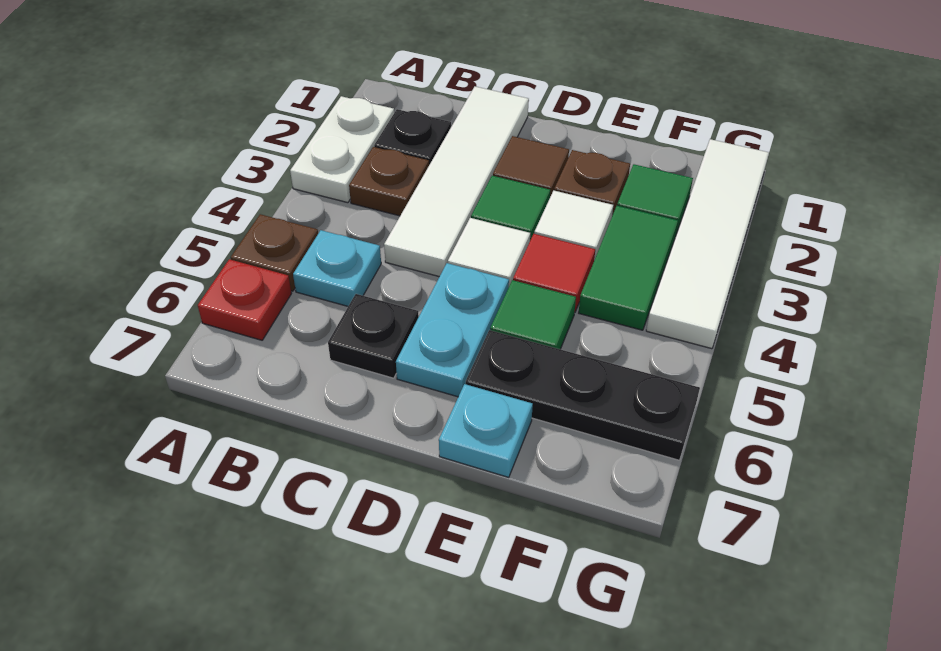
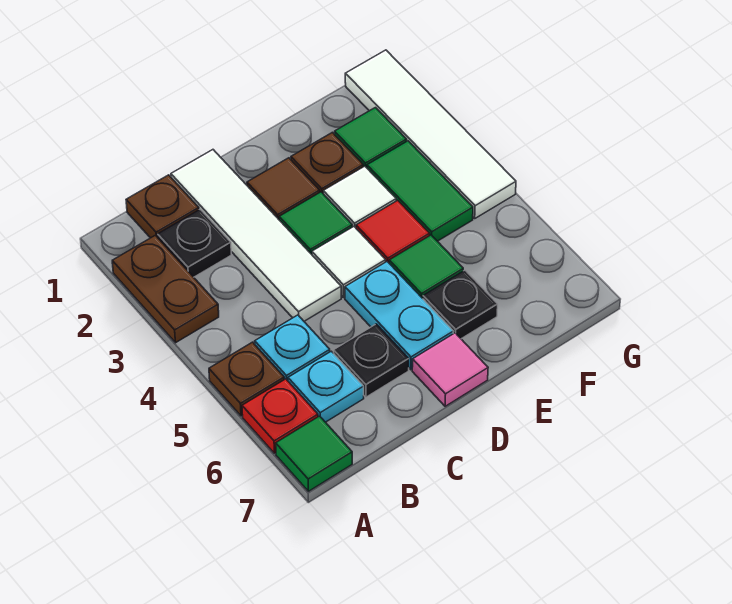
white 1x2 plate [290,96,394,203] -> brown 1x2 plate [112,235,219,343]
none -> green 1x1 tile [276,416,352,491]
brown 1x1 plate [349,147,429,216] -> brown 1x1 plate moved to [126,175,199,238]
none -> pink 1x1 tile [412,333,488,406]
black 1x3 plate [466,330,700,460] -> black 1x1 plate [423,270,498,339]
cyan 1x1 plate [439,384,533,477] -> cyan 1x1 plate moved to [288,351,364,422]

